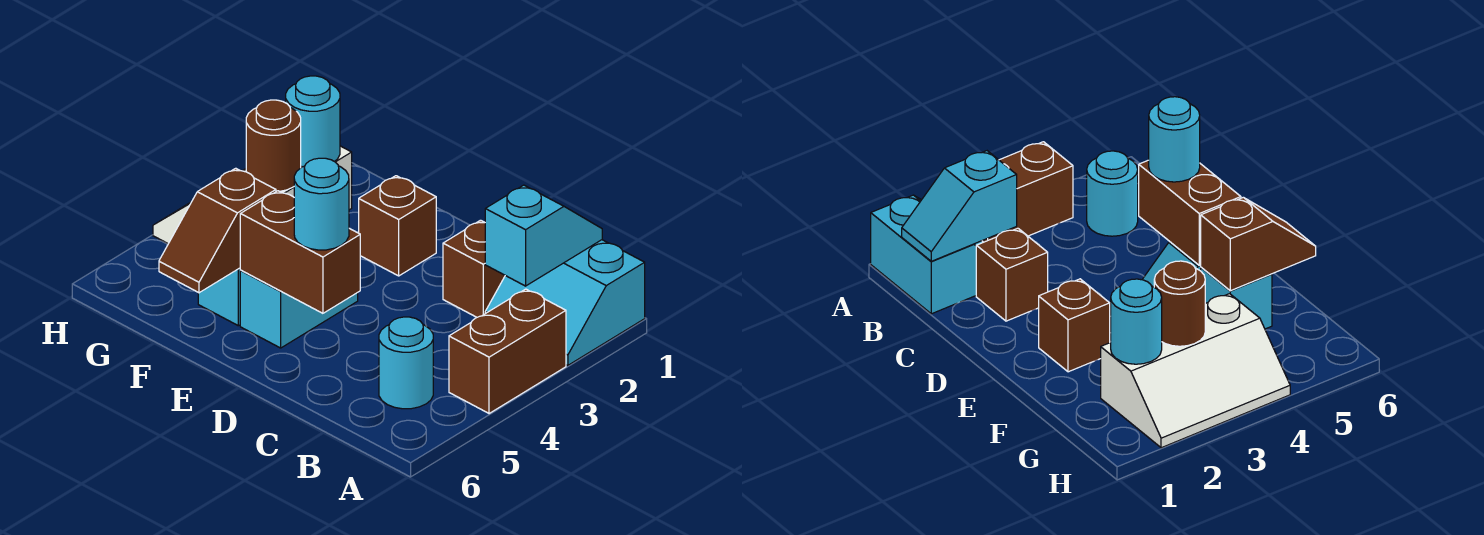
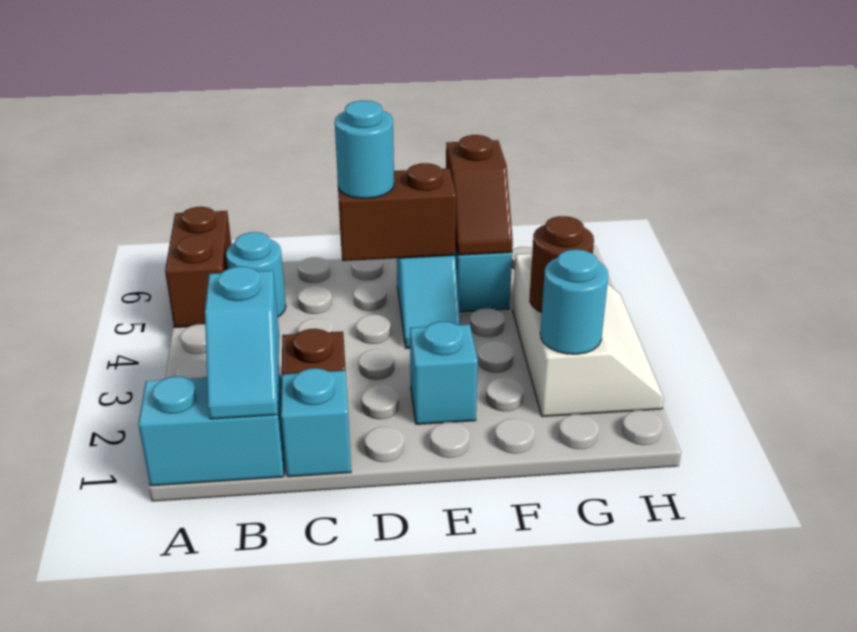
brown 1x2 brick [449,289,566,414] -> brown 1x2 brick moved to [165,207,231,328]
none -> cyan 1x1 brick [281,368,351,477]
brown 1x1 brick [359,176,436,276] -> cyan 1x1 brick [410,322,478,424]
brown 1x2 slope [159,168,276,293] -> brown 1x2 slope turned to [446,135,513,255]

